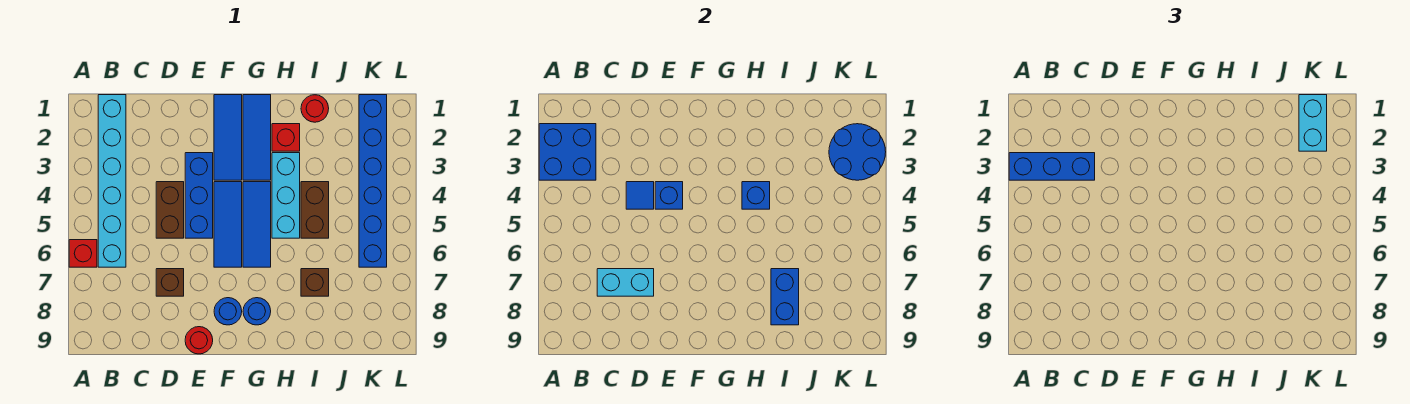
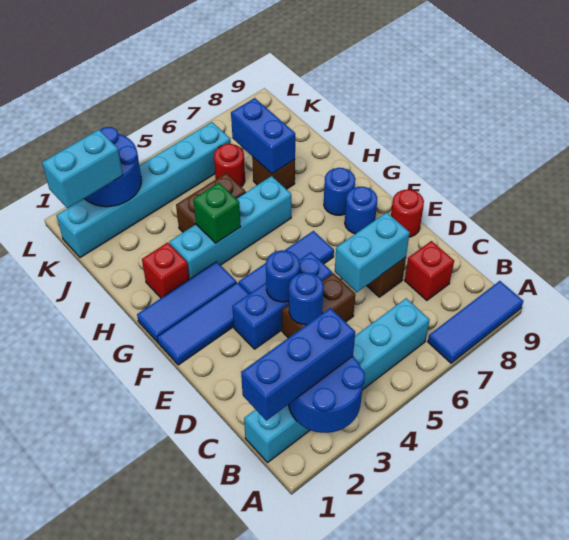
blue 2x2 brick [539,124,596,180] -> blue 2x2 round brick [288,356,365,433]
blue 1x3 brick [1009,153,1095,180] -> blue 1x3 brick turned to [241,308,355,421]
red 1x1 brick [69,240,97,267] -> red 1x1 brick moved to [405,241,454,300]
cyan 1x2 brick [597,269,654,296] -> cyan 1x2 brick turned to [335,212,410,292]
blue 1x1 tile [626,182,654,209] -> blue 1x1 round brick [289,272,324,325]
blue 1x1 brick [655,182,683,209] -> blue 1x1 round brick [266,250,300,302]
blue 1x3 tile [243,182,271,267] -> blue 1x3 tile moved to [428,281,523,363]
cyan 1x3 brick [272,153,300,238] -> cyan 1x4 brick [169,176,291,279]
blue 1x1 brick [742,182,770,209] -> green 1x1 brick [193,183,241,243]
red 1x1 round brick [301,95,329,122] -> red 1x1 round brick moved to [214,144,245,187]
blue 1x2 brick [771,269,799,325] -> blue 1x2 brick turned to [231,98,295,174]
blue 1x6 brick [359,95,387,267] -> cyan 1x6 brick [56,122,231,258]

